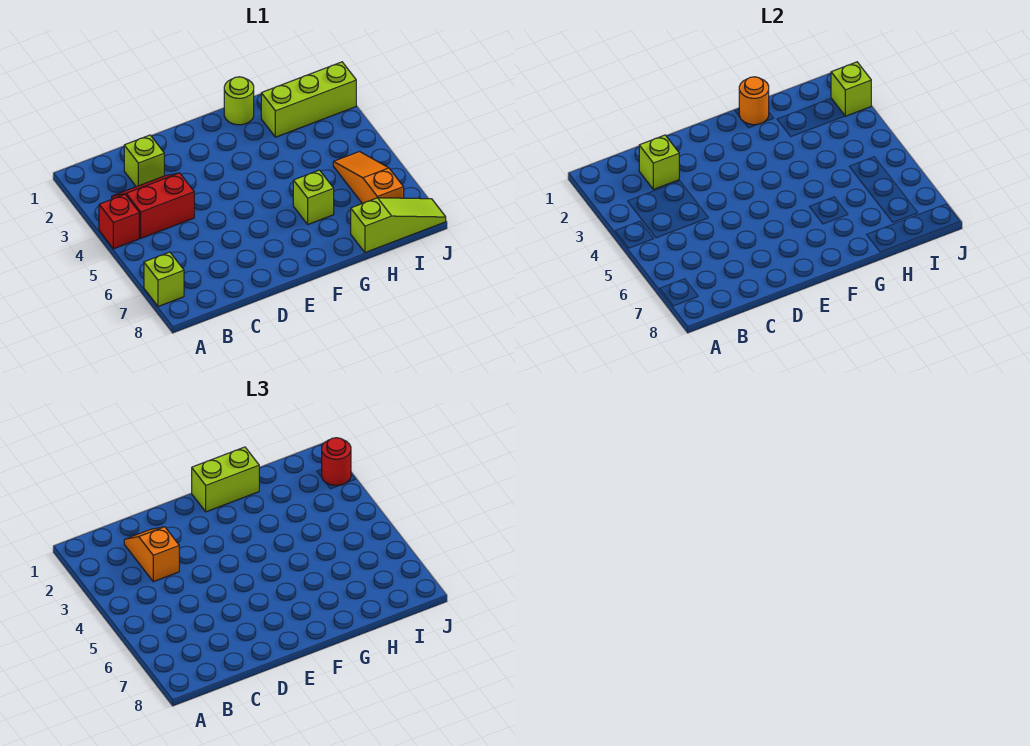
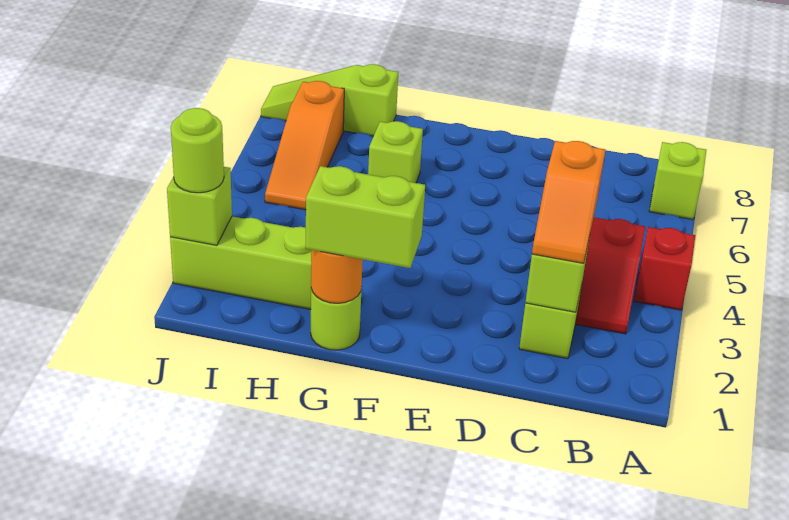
red 1x1 round brick [322,438,351,485] -> lime 1x1 round brick [171,108,224,193]

